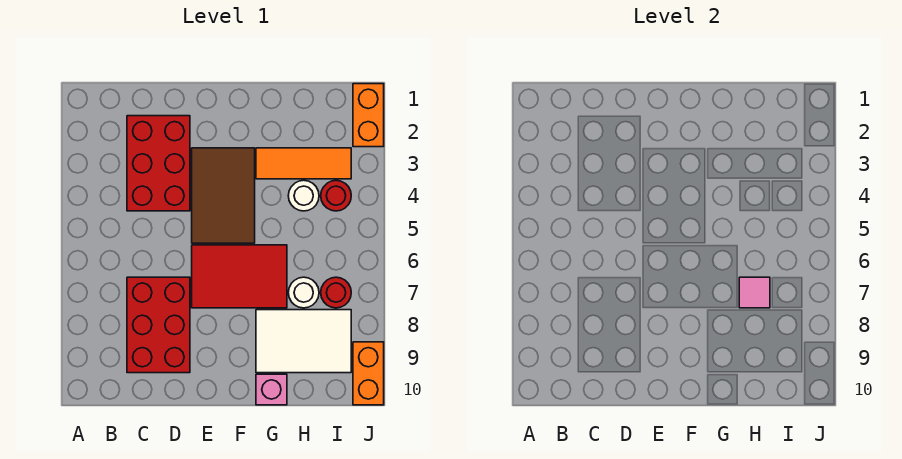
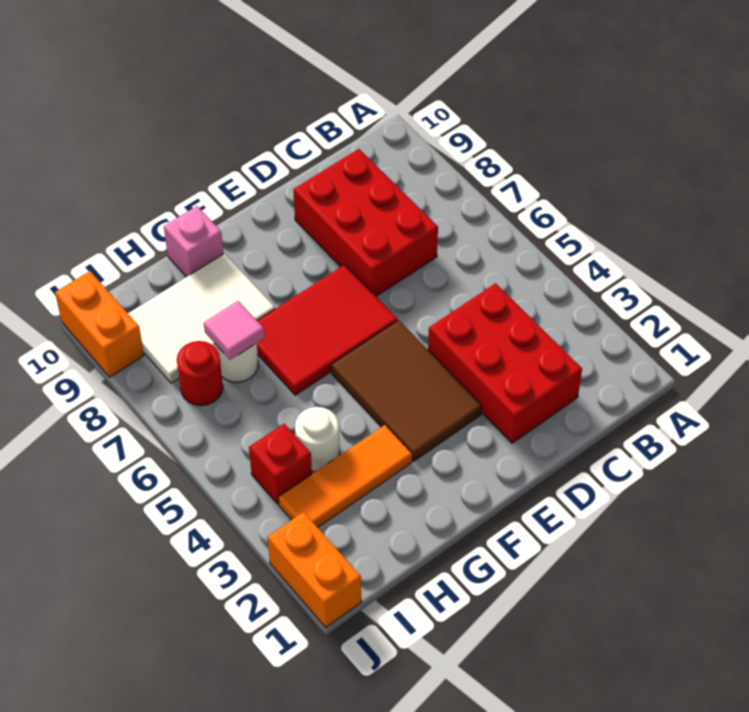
red 1x1 round brick [321,180,351,211] -> red 1x1 brick [249,424,312,504]

